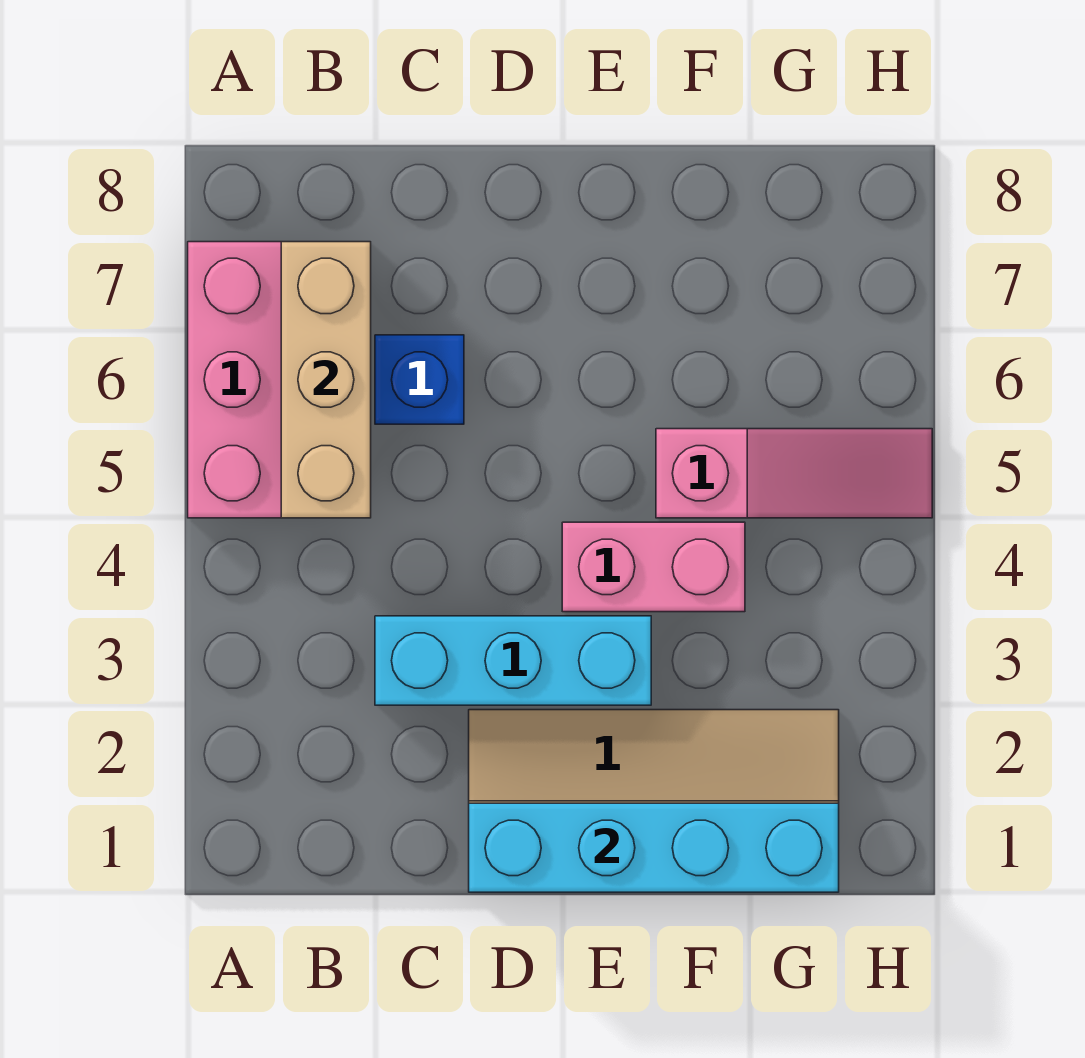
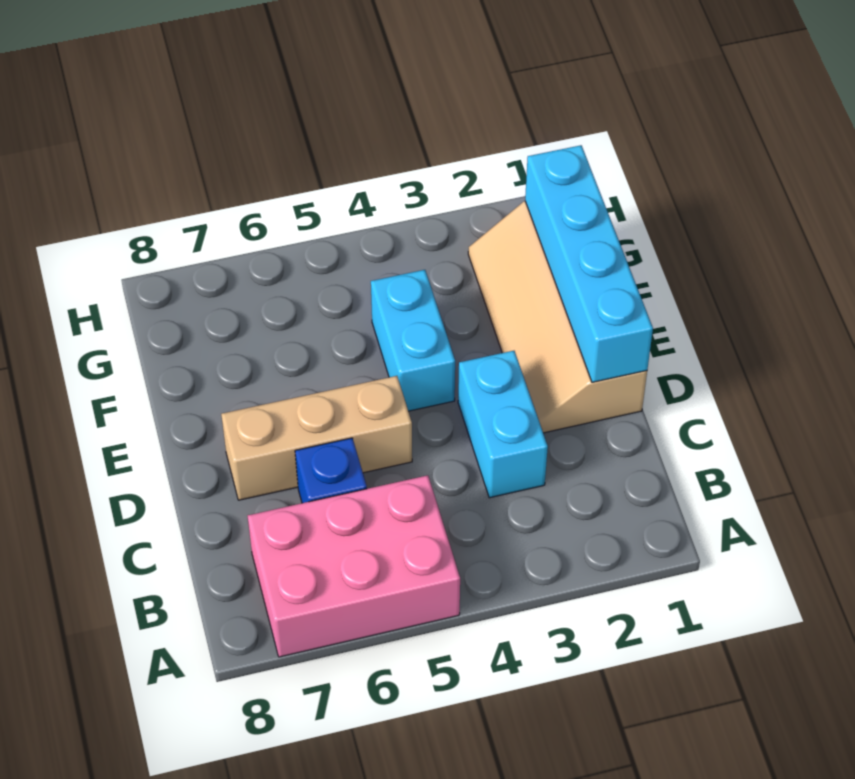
tan 1x3 brick [281,242,371,518] -> tan 1x3 brick moved to [221,376,412,500]
cyan 1x3 brick [375,616,651,705] -> cyan 1x2 brick [458,351,548,498]
pink 1x2 brick [562,522,745,612] -> cyan 1x2 brick [371,270,455,411]
pink 1x3 slope [656,429,932,518] -> none

